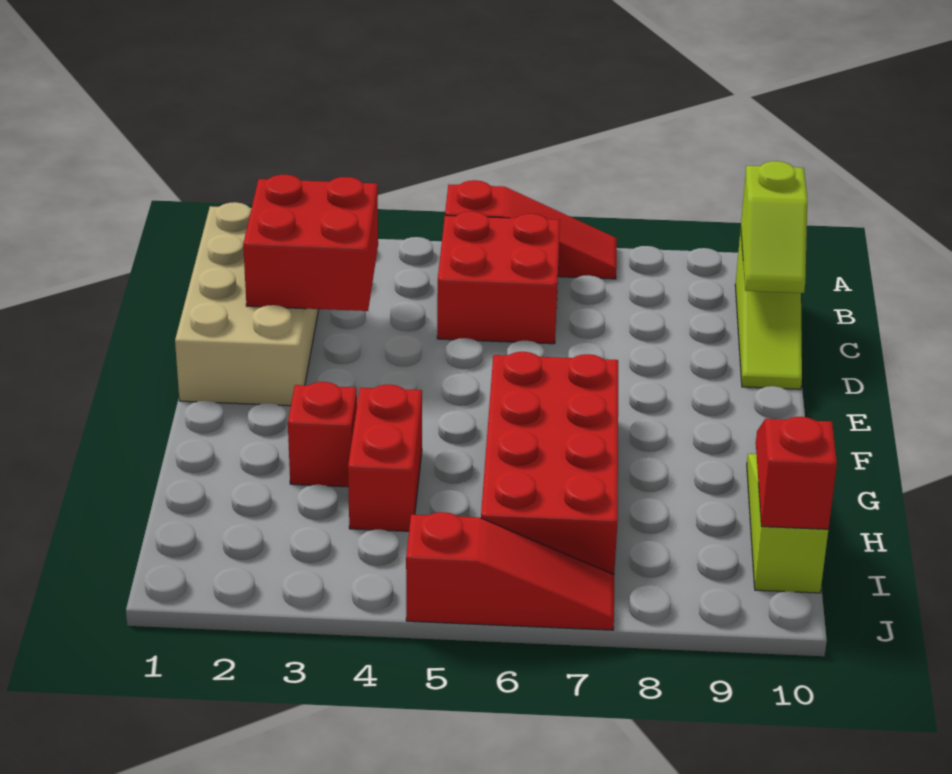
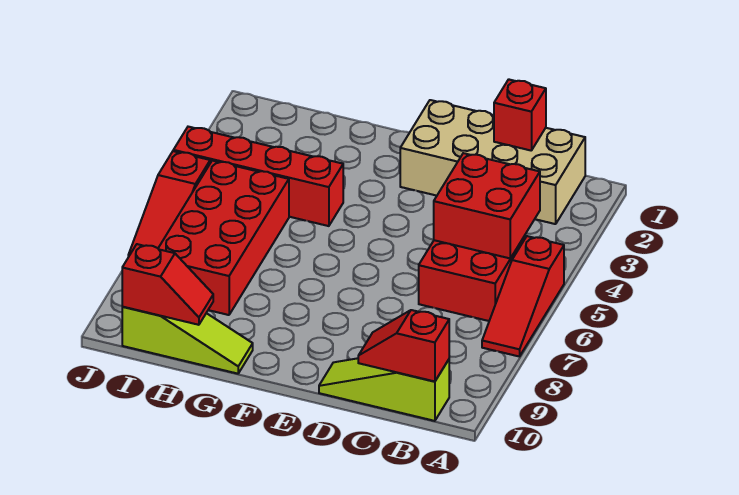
lime 1x2 slope [741,161,807,293] -> red 1x2 slope [358,310,449,381]
red 2x2 brick [243,175,378,311] -> red 2x2 brick moved to [434,153,540,258]
red 2x4 brick [481,352,618,574] -> red 2x4 brick turned to [158,161,289,315]
red 1x1 brick [288,382,357,487] -> red 1x1 brick moved to [494,79,546,151]
red 1x2 brick [348,384,422,531] -> red 1x4 brick [173,127,343,226]

